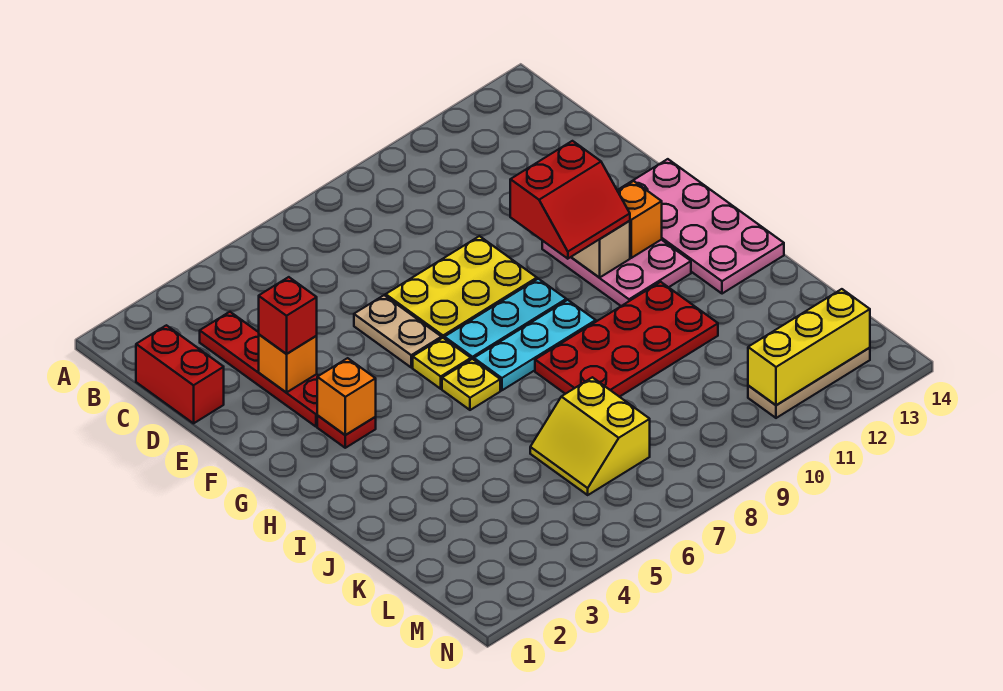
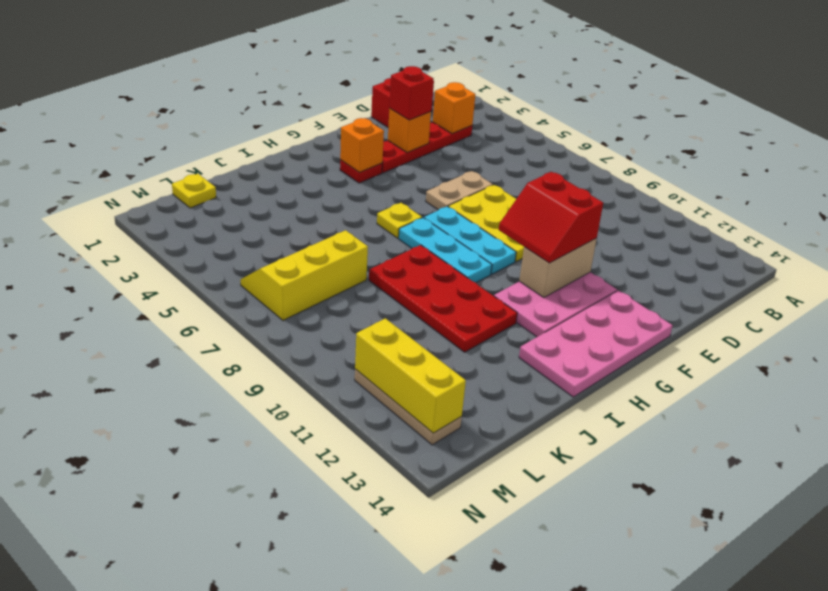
yellow 1x1 plate [413,338,471,389] -> yellow 1x1 plate moved to [172,174,216,208]
orange 1x1 brick [618,181,662,258] -> orange 1x1 brick moved to [433,82,475,134]
yellow 2x2 slope [530,377,650,495] -> yellow 2x3 slope [241,230,368,320]

